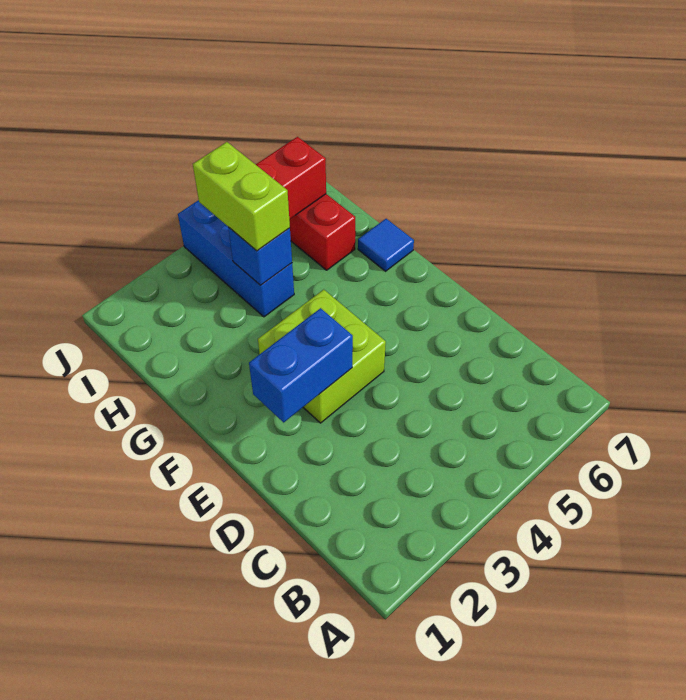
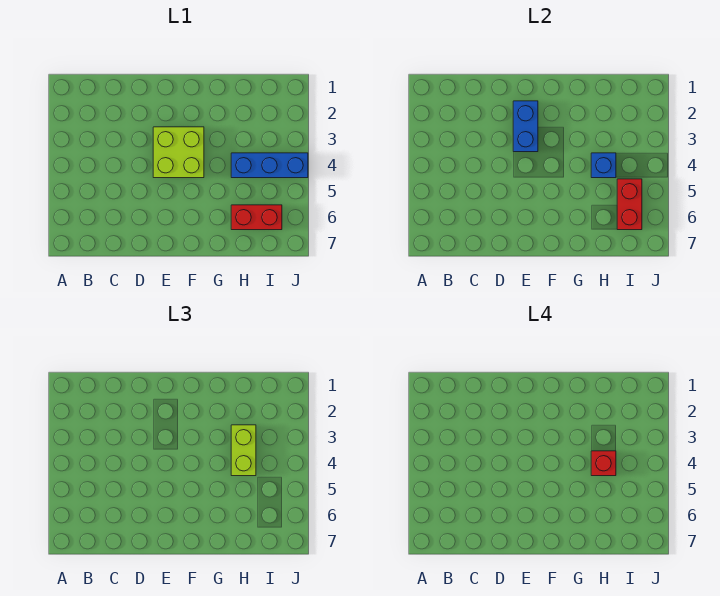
blue 1x1 tile [358,219,414,271] -> none
lime 1x2 brick [193,142,290,251] -> lime 1x2 brick turned to [231,425,256,476]
none -> red 1x1 brick [591,451,616,476]

